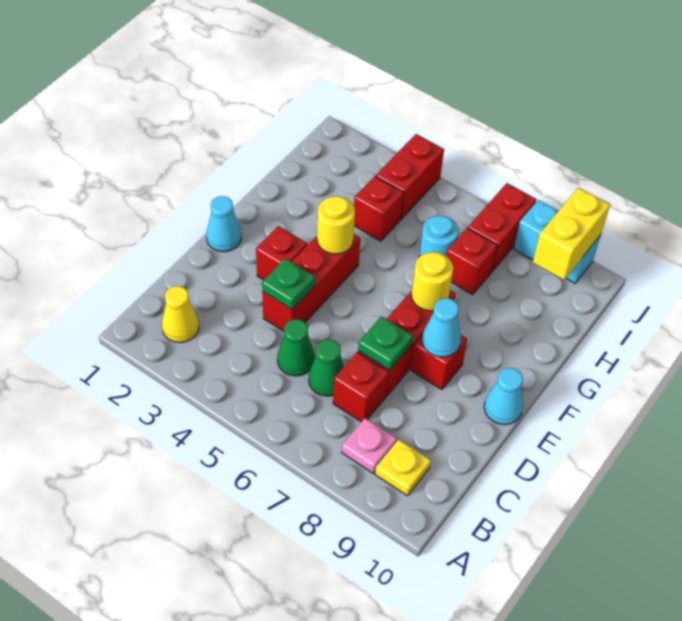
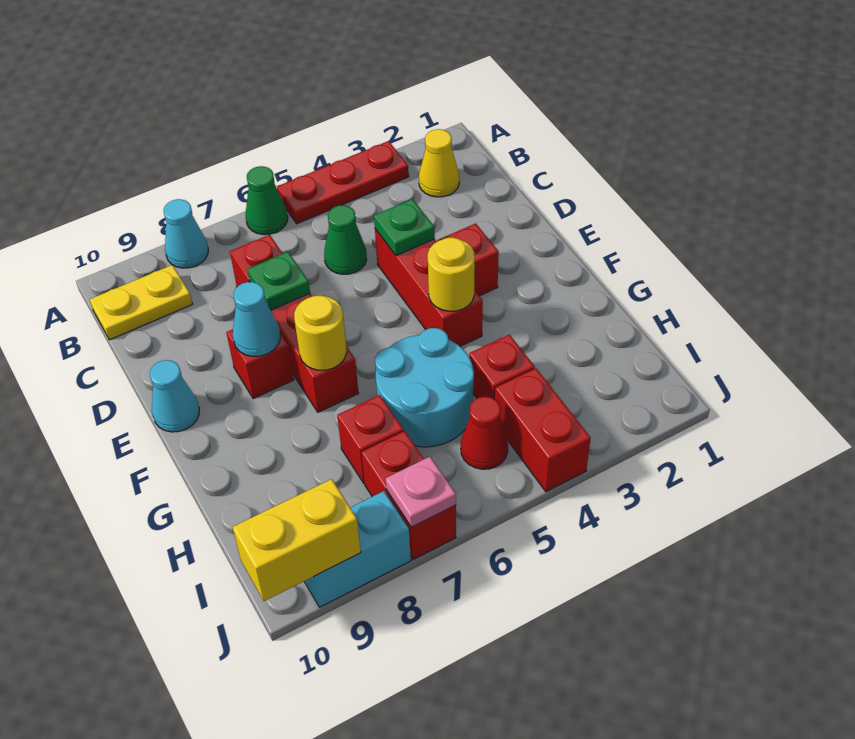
none -> red 1x3 plate [277,141,409,224]
pink 1x1 plate [342,418,397,473] -> pink 1x1 plate moved to [386,457,456,527]
yellow 1x1 plate [375,439,431,496] -> yellow 1x2 plate [90,265,192,340]
green 1x1 cone [309,339,344,396] -> green 1x1 cone moved to [246,166,288,235]
cyan 1x1 cone [206,196,242,252] -> cyan 1x1 cone moved to [164,199,208,268]
cyan 1x1 round brick [419,216,459,257] -> cyan 2x2 round brick [375,328,474,447]
none -> red 1x1 cone [461,397,508,469]
yellow 1x2 brick [533,188,610,280] -> yellow 1x2 brick turned to [232,479,361,601]

